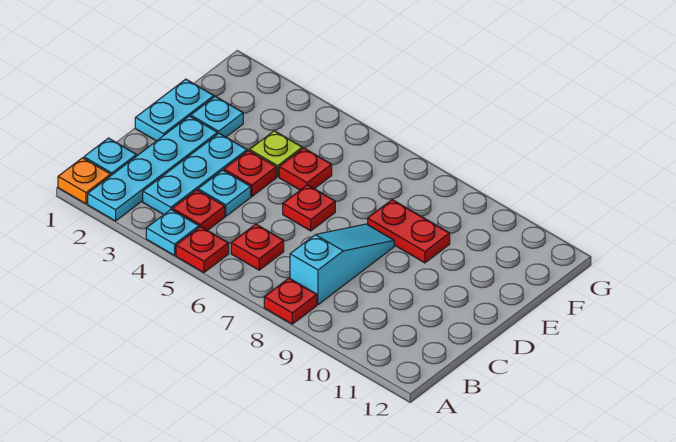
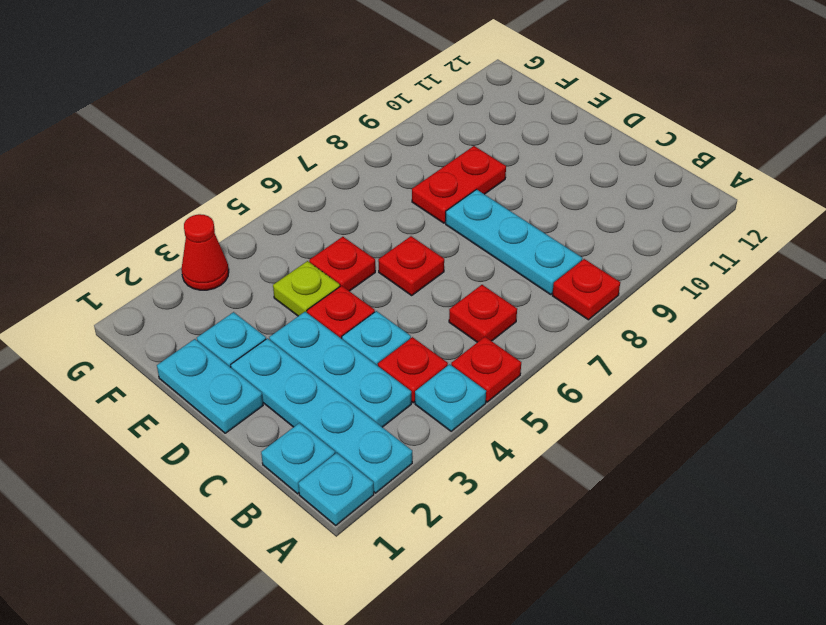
orange 1x1 plate [58,158,111,204] -> cyan 1x1 plate [298,453,374,525]
cyan 1x3 slope [290,224,394,305] -> cyan 1x3 plate [446,190,582,294]
none -> red 1x1 cone [181,214,229,290]

